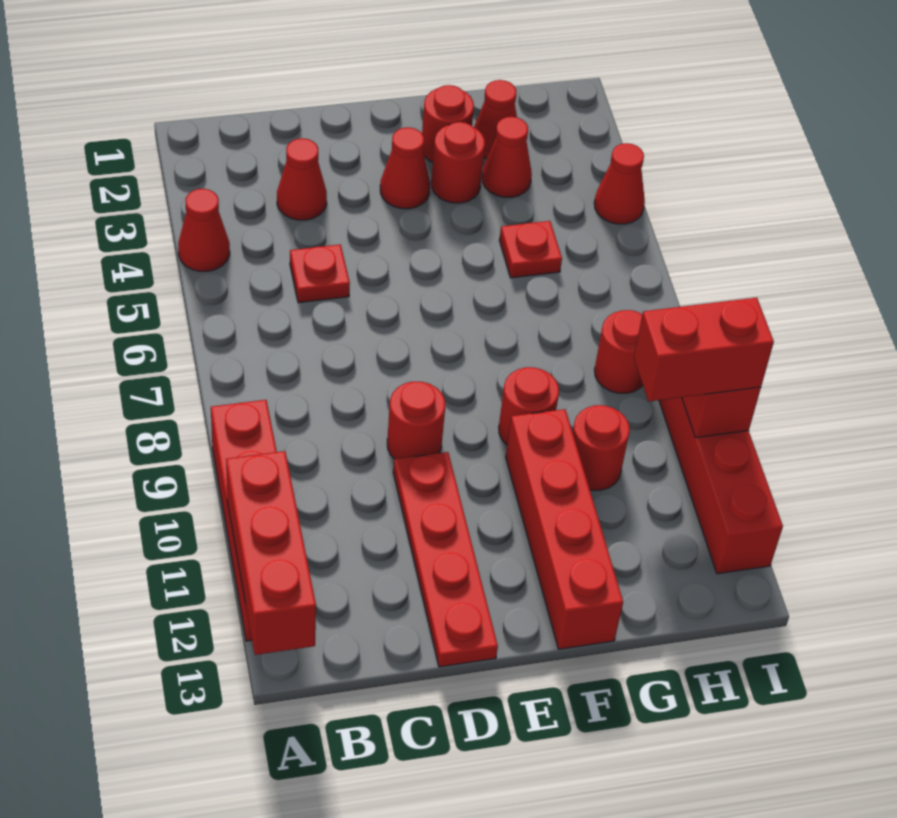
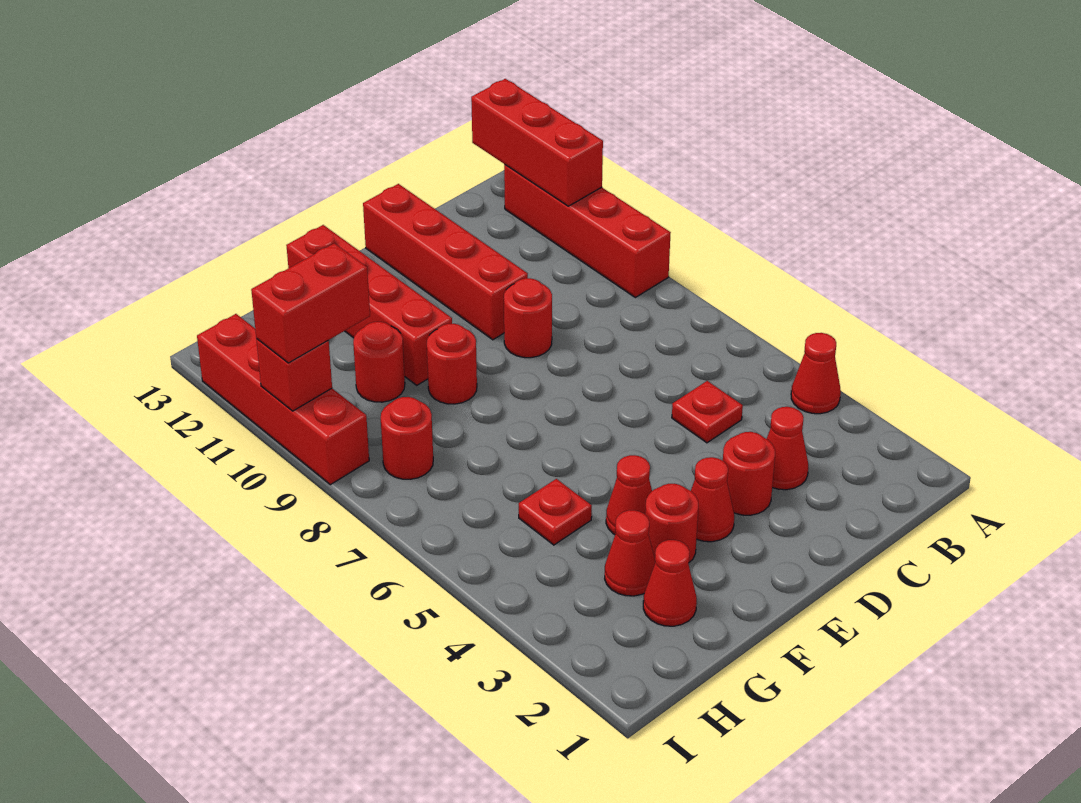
red 1x4 plate [393,452,498,667] -> red 1x4 brick [363,184,528,340]
red 1x1 round brick [422,85,474,162] -> red 1x1 round brick moved to [723,432,775,515]
red 1x1 cone [594,143,645,224] -> red 1x1 cone moved to [606,455,652,535]

